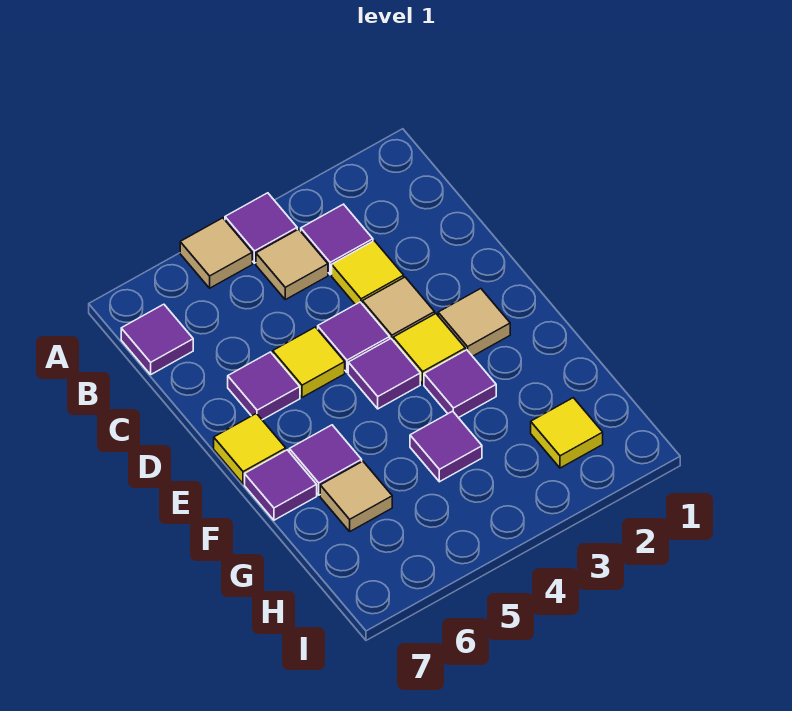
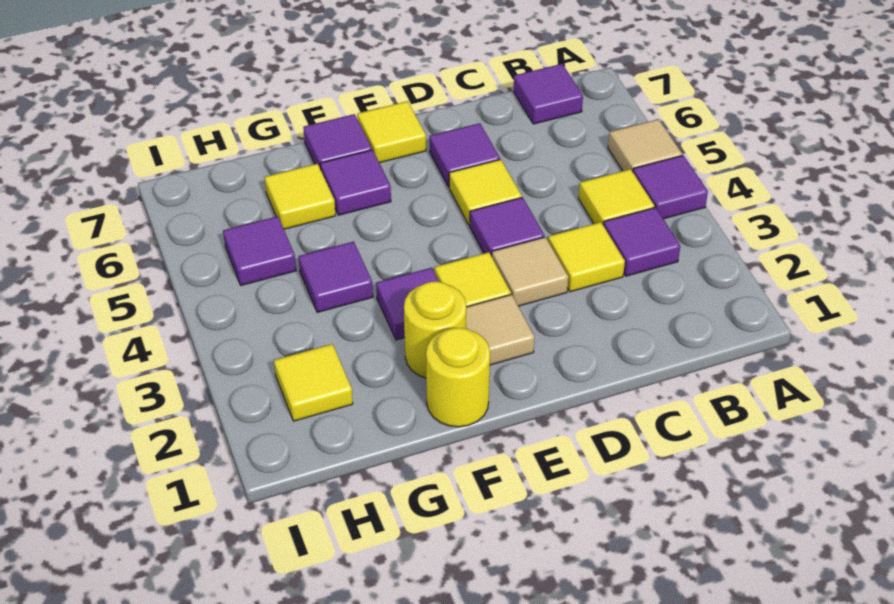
tan 1x1 tile [256,229,328,300] -> yellow 1x1 tile [579,169,654,224]
purple 1x1 tile [348,339,420,409] -> purple 1x1 tile moved to [223,216,296,285]
none -> yellow 1x1 round brick [426,328,490,427]
none -> yellow 1x1 round brick [404,282,466,378]
tan 1x1 tile [320,461,392,531] -> yellow 1x1 tile [264,164,336,229]

